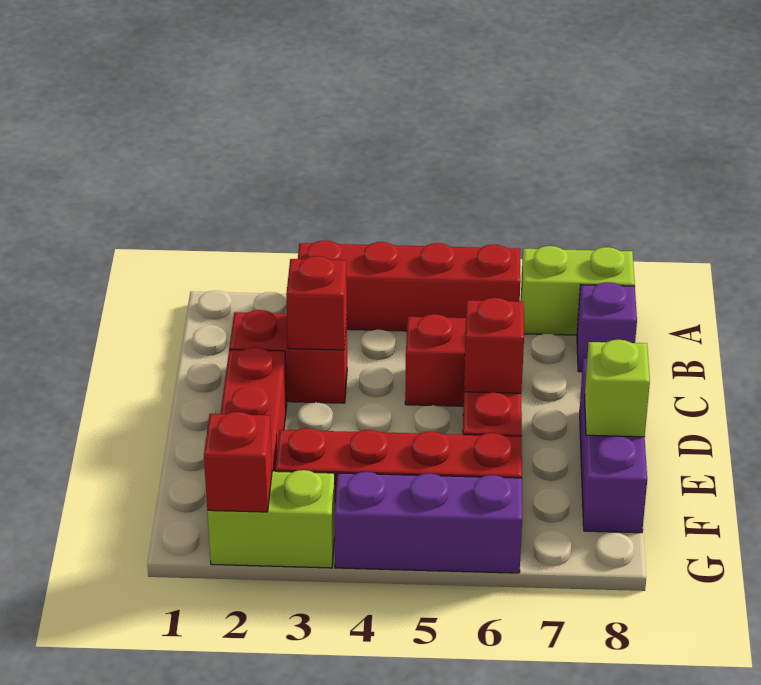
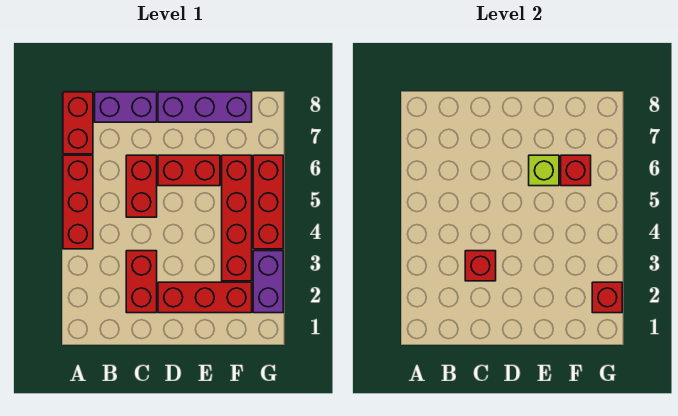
red 1x4 brick [298,240,521,331] -> red 1x3 brick [63,155,93,249]
lime 1x2 brick [521,246,635,335] -> red 1x2 brick [63,92,93,154]
purple 1x1 brick [577,282,637,372] -> purple 1x2 brick [95,92,157,122]
red 1x1 brick [464,298,524,393] -> red 1x1 brick moved to [561,155,591,186]
lime 1x1 brick [585,340,650,437] -> lime 1x1 brick moved to [529,155,559,186]
lime 1x2 brick [207,470,335,568] -> purple 1x2 brick [253,251,283,313]
purple 1x3 brick [334,472,522,573] -> red 1x3 brick [253,155,283,249]

